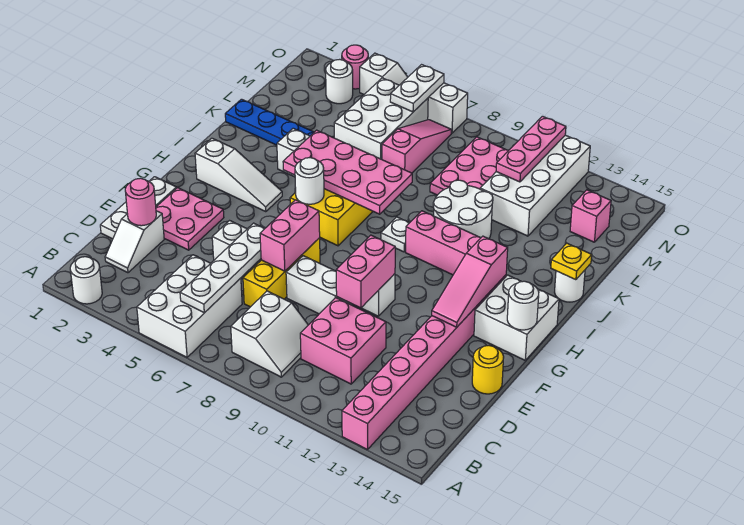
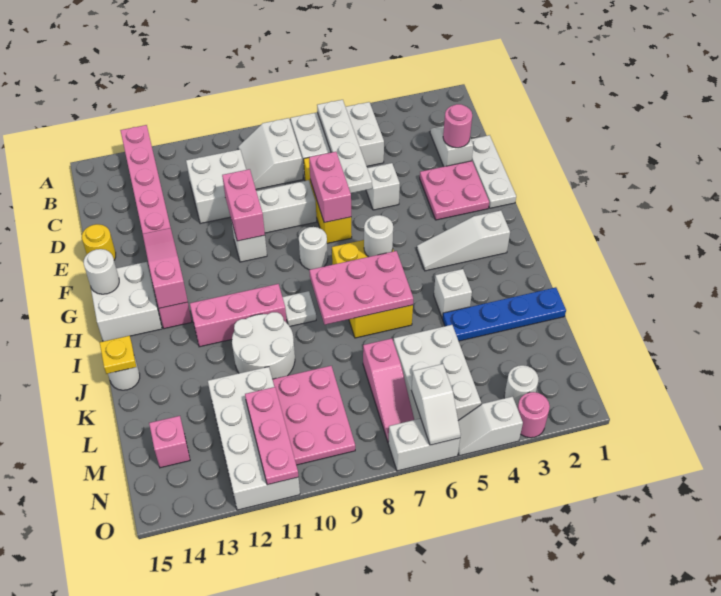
white 1x1 round brick [70,257,102,304] -> white 1x1 round brick moved to [299,227,328,270]
white 2x3 brick [137,255,242,357] -> white 2x3 brick turned to [291,102,384,179]
pink 2x2 brick [300,298,386,384] -> white 2x2 brick [186,149,246,224]
pink 2x4 plate [283,130,412,214] -> pink 2x3 plate [309,251,413,325]
white 1x2 plate [390,65,444,112] -> white 1x2 slope [411,364,461,445]

